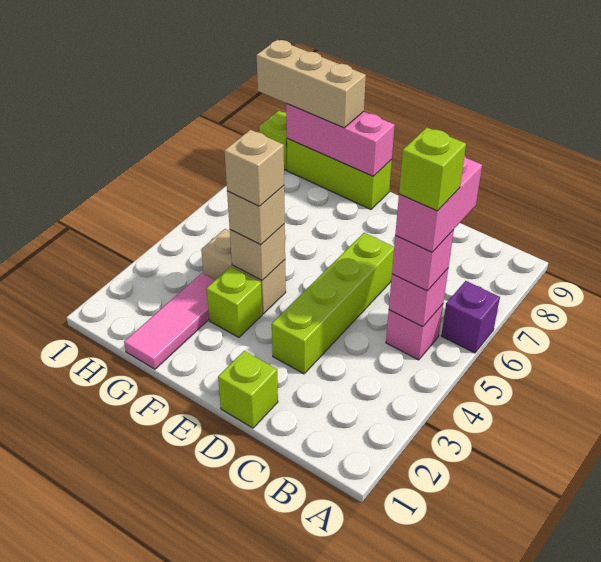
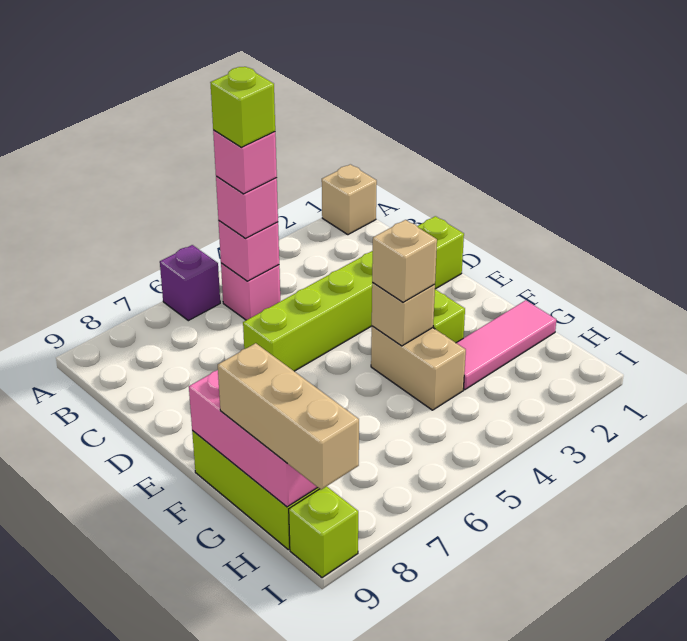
pink 1x2 brick [395,156,482,252] -> pink 1x1 brick [213,130,277,194]
tan 1x1 brick [224,130,284,206] -> tan 1x1 brick moved to [322,164,377,235]

